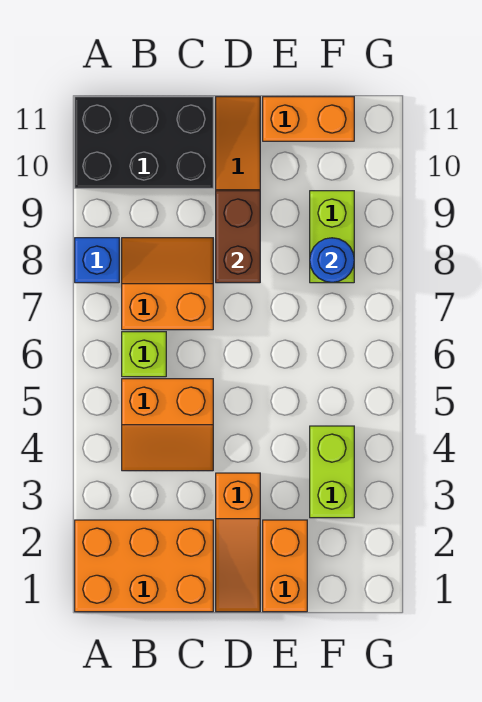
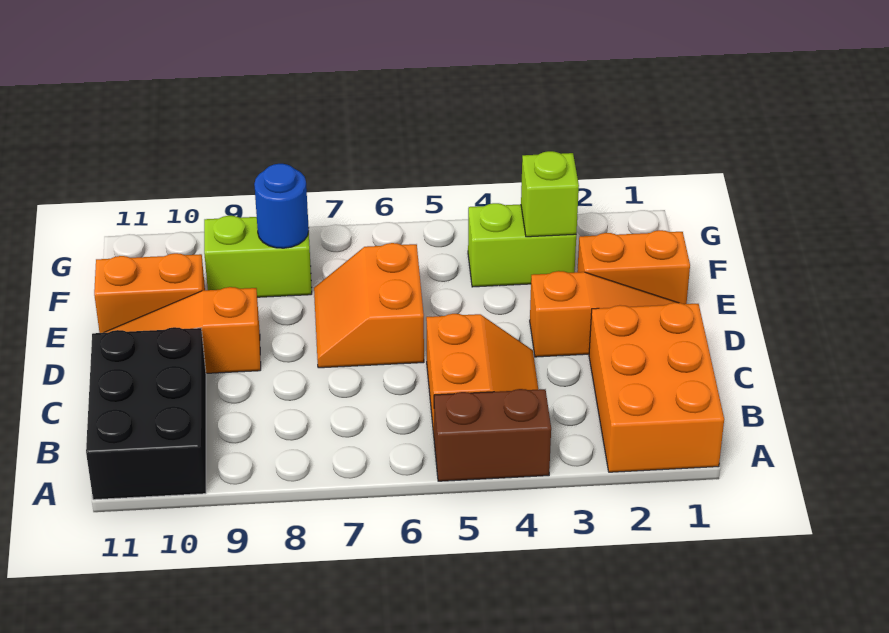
blue 1x1 brick [75,238,119,283] -> none
lime 1x1 brick [122,332,166,377] -> lime 1x1 brick moved to [521,151,579,237]
orange 2x2 slope [122,238,213,330] -> orange 2x2 slope moved to [314,243,424,368]
brown 1x2 brick [216,191,260,283] -> brown 1x2 brick moved to [434,389,551,481]
orange 1x2 brick [263,97,354,141] -> orange 1x2 brick turned to [94,253,205,333]

